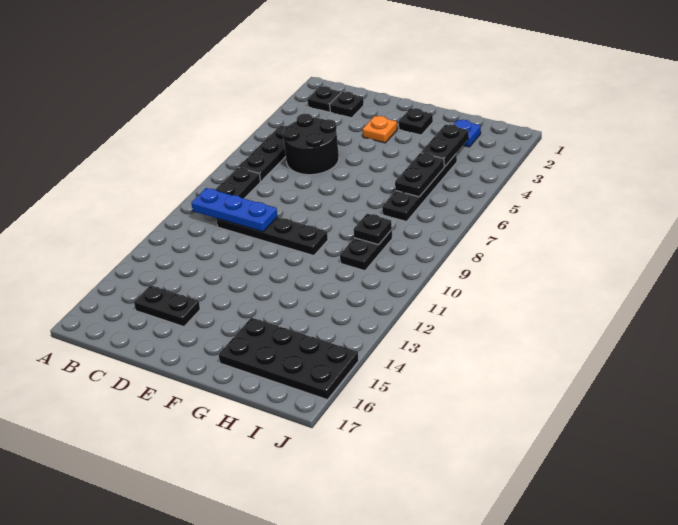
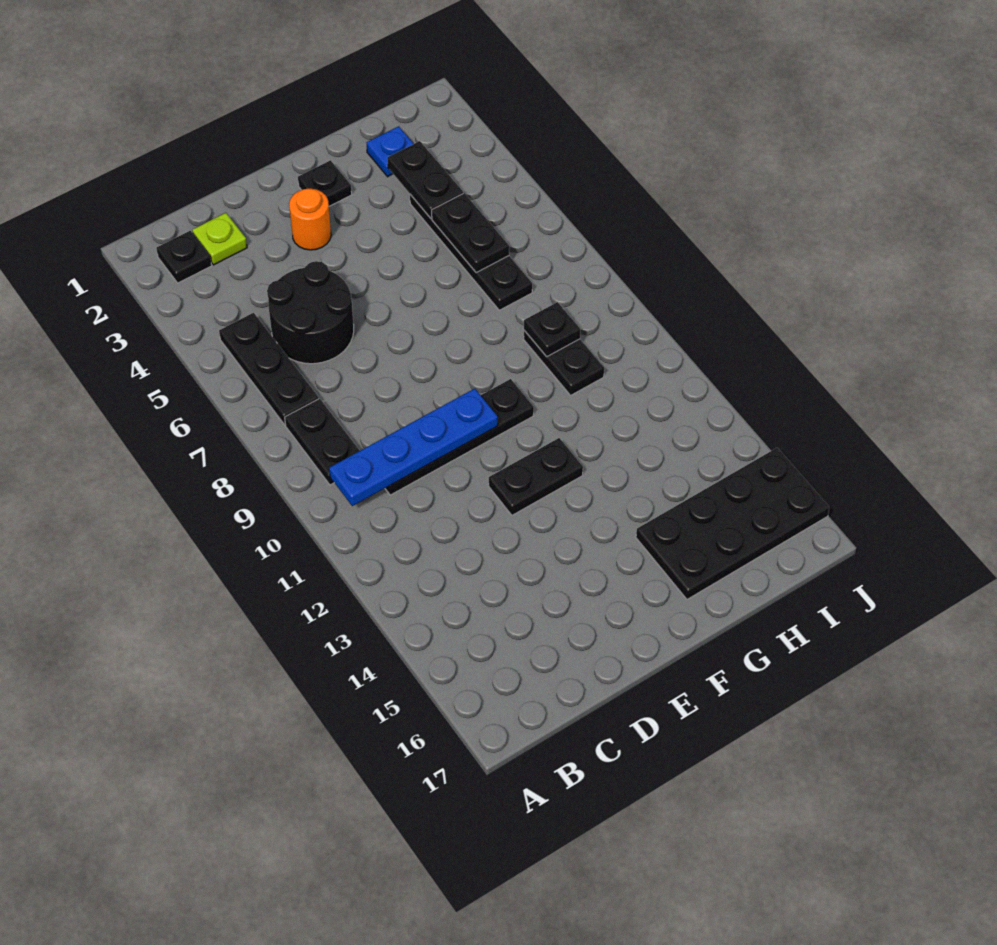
blue 1x3 plate [191,188,278,232] -> blue 1x4 plate [329,389,498,506]
black 1x1 plate [330,92,364,118] -> lime 1x1 plate [192,213,247,265]
black 1x2 plate [134,285,200,327] -> black 1x2 plate moved to [489,438,583,515]
orange 1x1 plate [363,116,397,143] -> orange 1x1 round brick [289,188,331,250]

